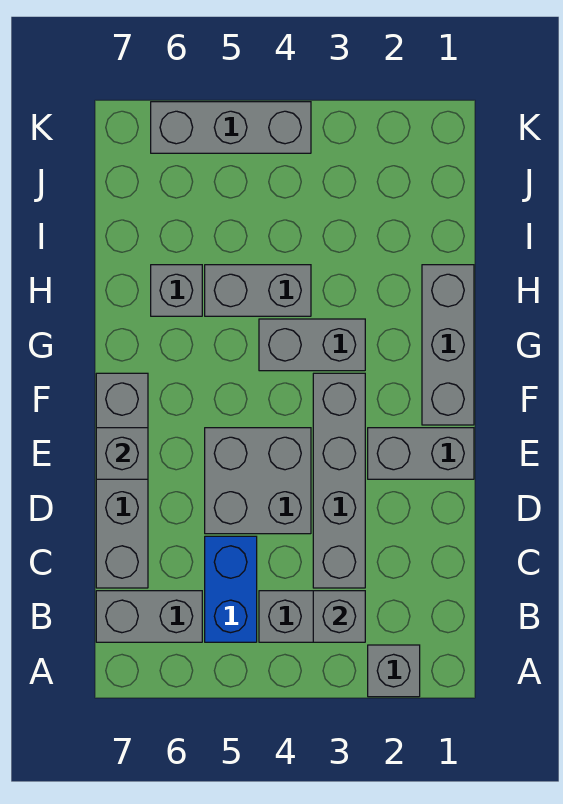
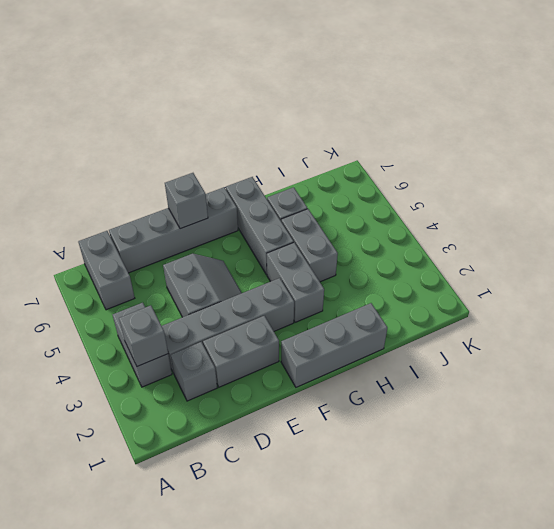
grey 1x1 brick [368,645,420,697] -> grey 1x1 brick moved to [171,342,217,401]
blue 1x2 brick [205,536,257,642] -> none
grey 2x2 brick [205,428,311,534] -> grey 2x2 slope [163,254,242,317]
grey 1x2 brick [368,428,474,479] -> grey 1x2 brick turned to [203,316,279,387]
grey 1x3 brick [151,102,311,153] -> grey 1x3 brick moved to [226,177,294,275]

